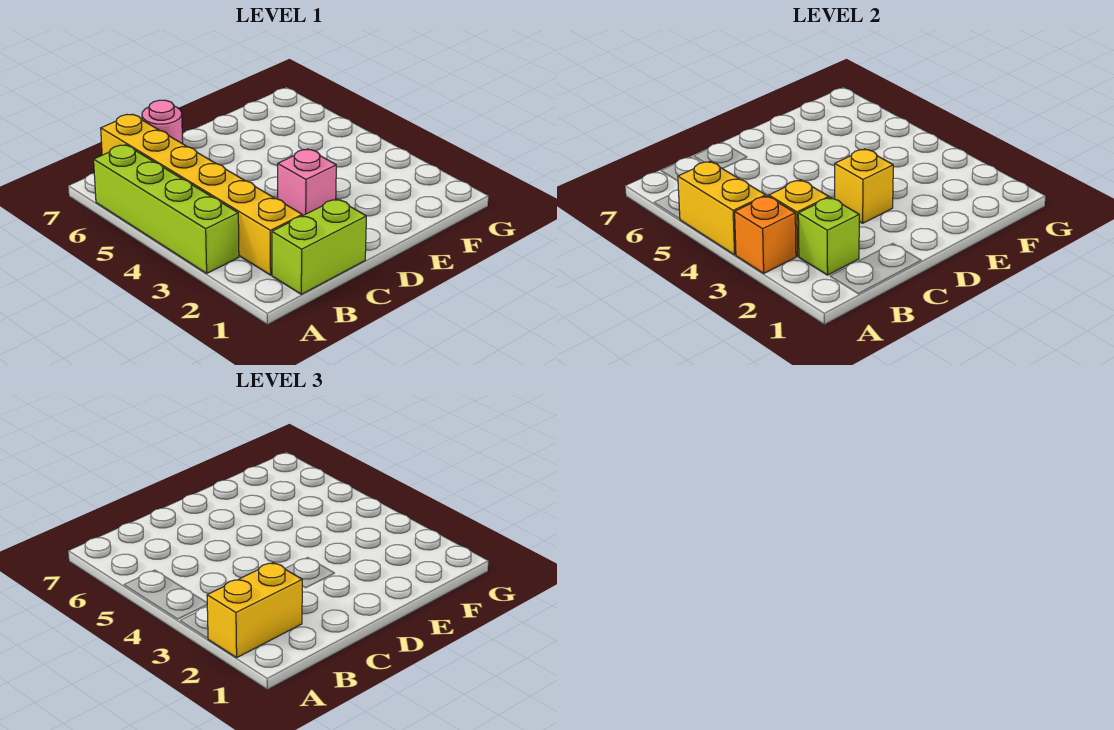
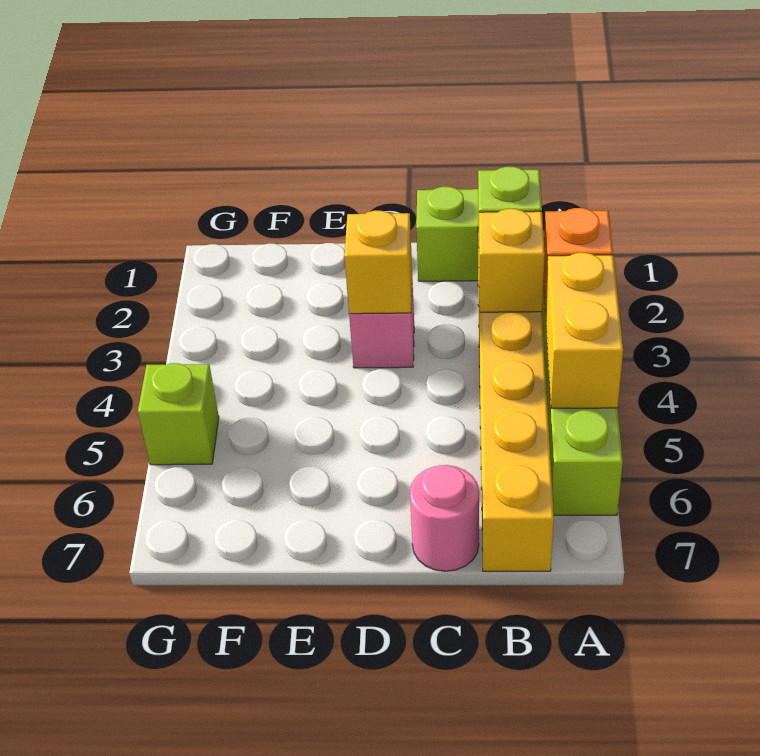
yellow 1x2 brick [207,562,302,658] -> none
none -> lime 1x1 brick [138,363,219,465]

